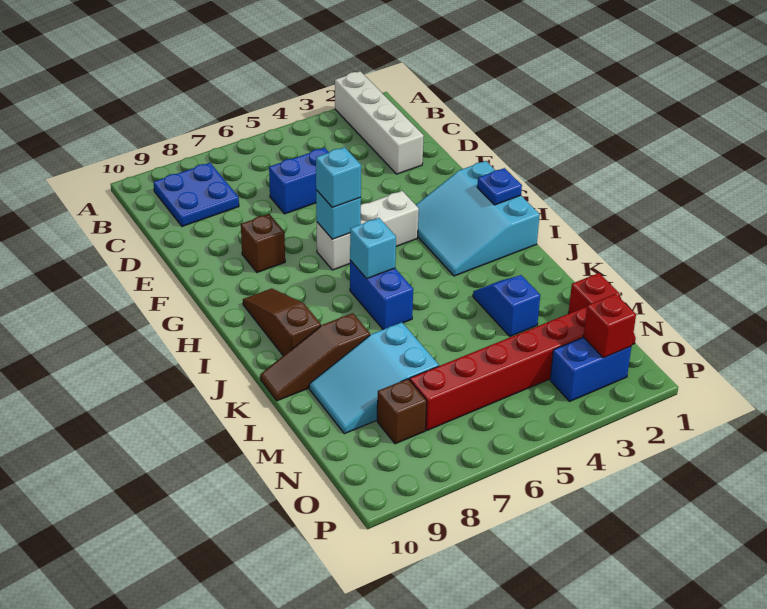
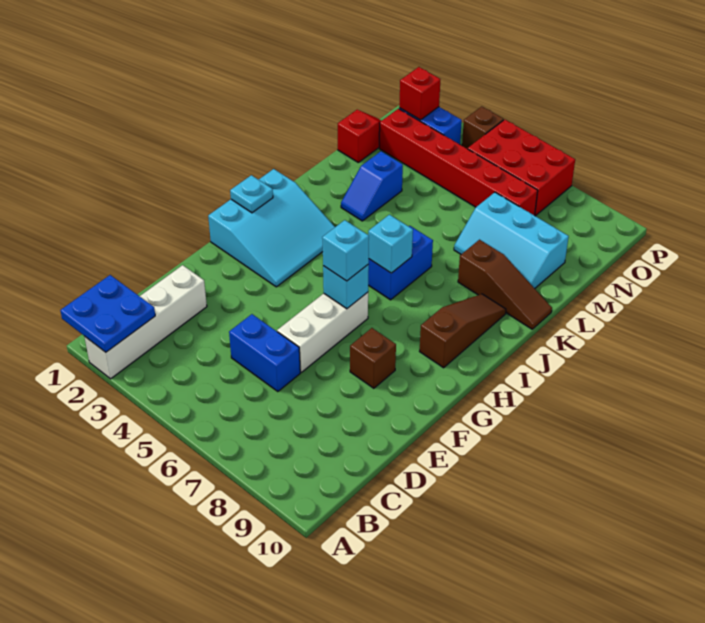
blue 2x2 plate [154,163,239,226] -> blue 2x2 plate moved to [60,275,155,352]
white 1x3 brick [317,191,419,270] -> white 1x3 brick turned to [277,292,368,372]
blue 1x1 plate [477,168,522,205] -> cyan 1x1 plate [230,175,273,213]
brown 1x3 slope [243,288,321,356] -> brown 1x3 slope turned to [420,294,506,368]
cyan 2x3 slope [309,322,439,434] -> cyan 2x3 slope turned to [454,192,569,288]
brown 1x1 brick [377,379,427,444] -> brown 1x1 brick moved to [462,106,504,149]
none -> red 2x3 brick [468,120,575,216]

